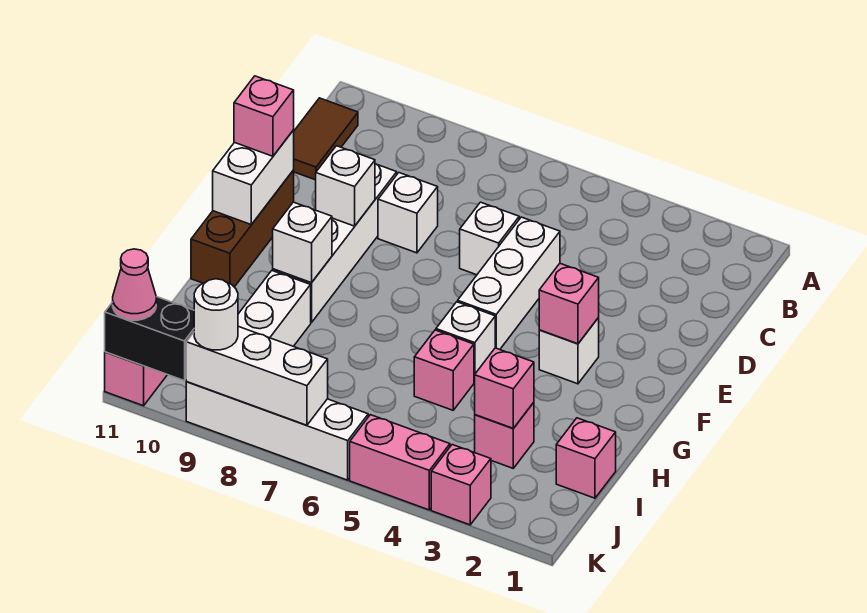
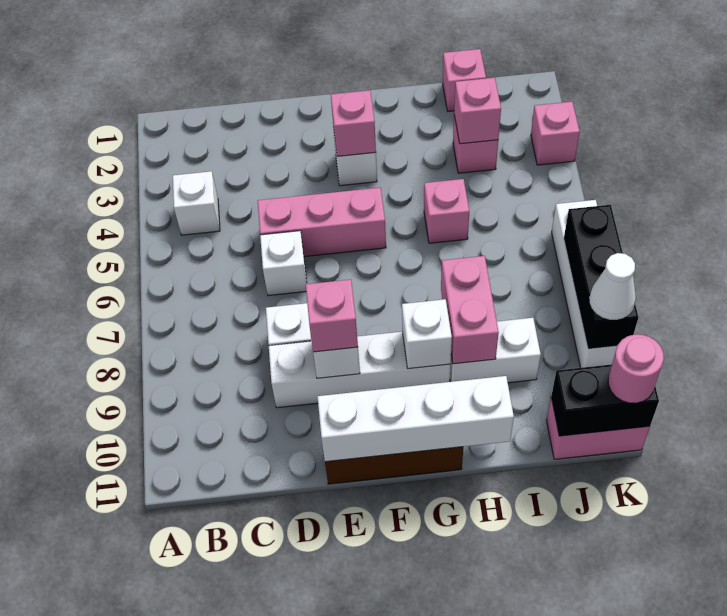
brown 1x2 tile [294,98,358,180] -> none
white 1x3 brick [458,217,560,350] -> pink 1x3 brick [258,188,386,257]
white 1x2 brick [213,130,294,225] -> white 1x4 brick [317,376,514,462]
pink 1x1 brick [234,76,294,156] -> pink 1x1 brick moved to [306,280,358,352]
white 1x1 brick [436,302,495,382] -> white 1x1 brick moved to [173,171,220,235]
pink 1x2 brick [350,415,450,510] -> pink 1x2 brick moved to [441,256,499,364]
white 1x3 brick [186,326,328,425] -> black 1x3 brick [564,205,638,349]
white 1x1 round brick [194,279,238,350] -> white 1x1 cone [590,253,636,319]
black 1x2 brick [105,297,194,381] -> black 1x2 brick turned to [551,364,659,436]
pink 1x1 cone [113,249,156,320] -> pink 1x1 round brick [608,334,664,403]

